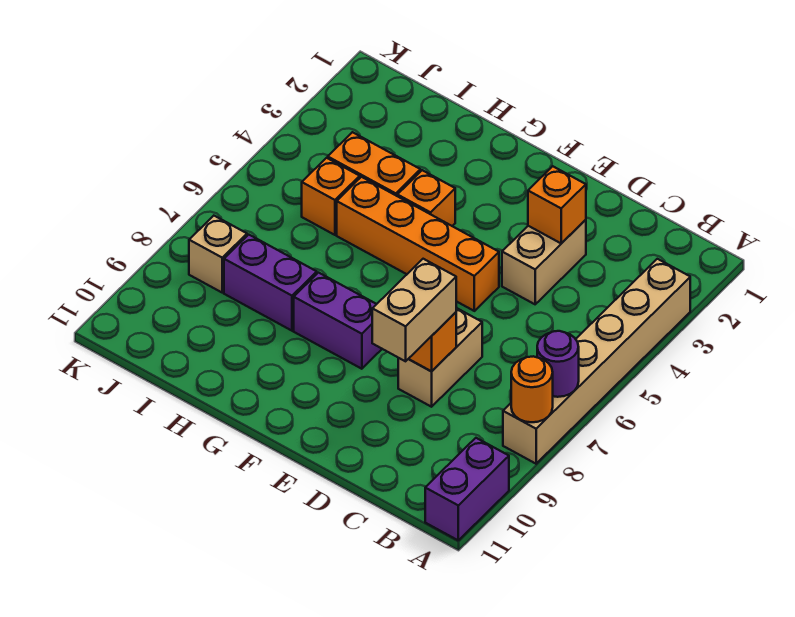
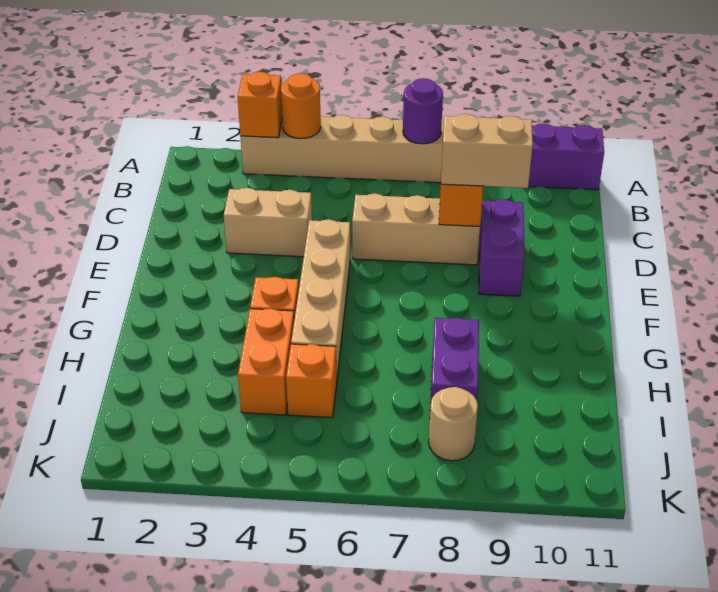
orange 1x1 round brick [511,356,553,422] -> orange 1x1 round brick moved to [281,73,321,138]
orange 1x1 brick [528,166,586,243] -> orange 1x1 brick moved to [238,72,282,138]
tan 1x2 brick [398,308,482,407] -> tan 1x3 brick [352,194,480,265]
orange 1x4 brick [337,177,499,311] -> tan 1x4 brick [291,219,350,382]
purple 1x2 brick [294,273,382,369] -> purple 1x2 brick moved to [479,199,524,296]
tan 1x1 brick [189,216,247,292] -> tan 1x1 round brick [429,387,478,461]

